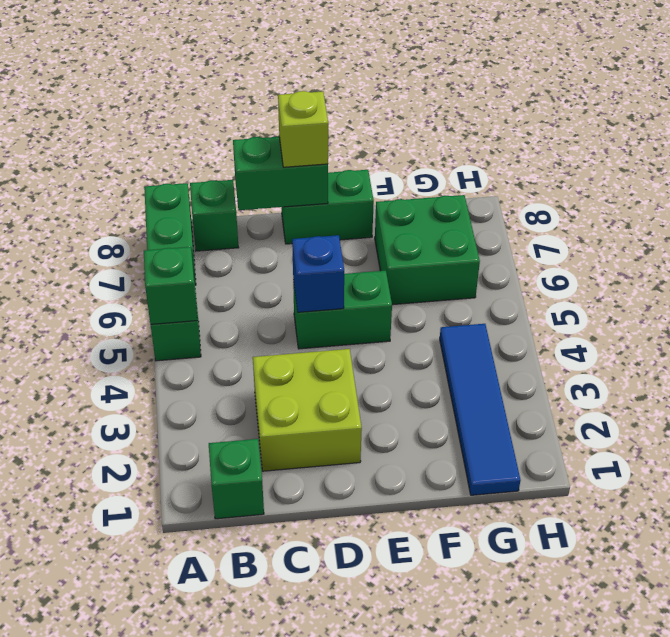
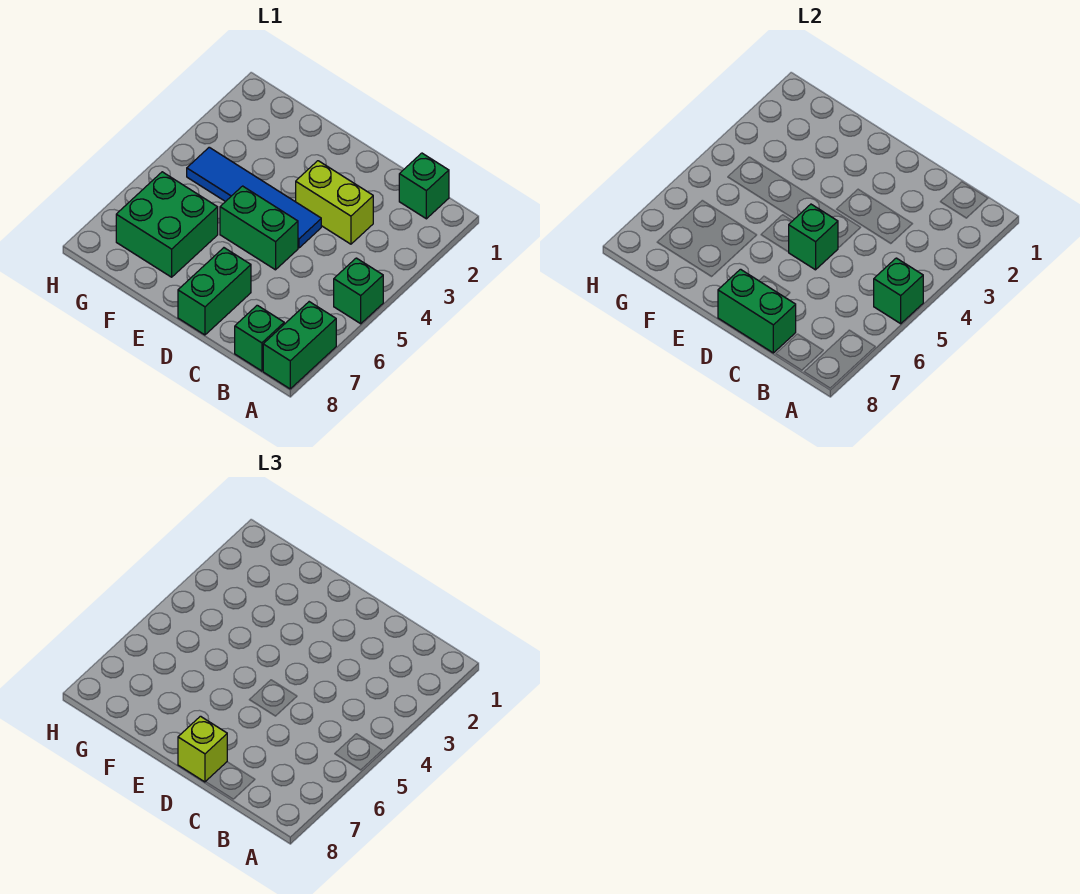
lime 2x2 brick [253,349,362,471] -> lime 1x2 brick [296,161,373,244]
blue 1x1 brick [292,235,344,312] -> green 1x1 brick [789,204,838,270]
green 1x2 brick [282,170,374,244] -> green 1x2 brick turned to [178,248,251,335]
blue 1x4 tile [440,324,521,495] -> blue 1x4 tile turned to [187,147,321,248]

